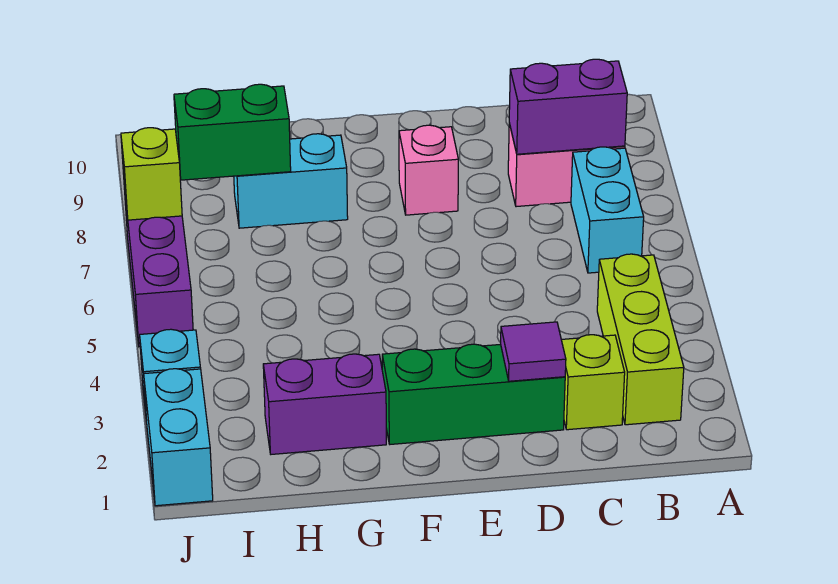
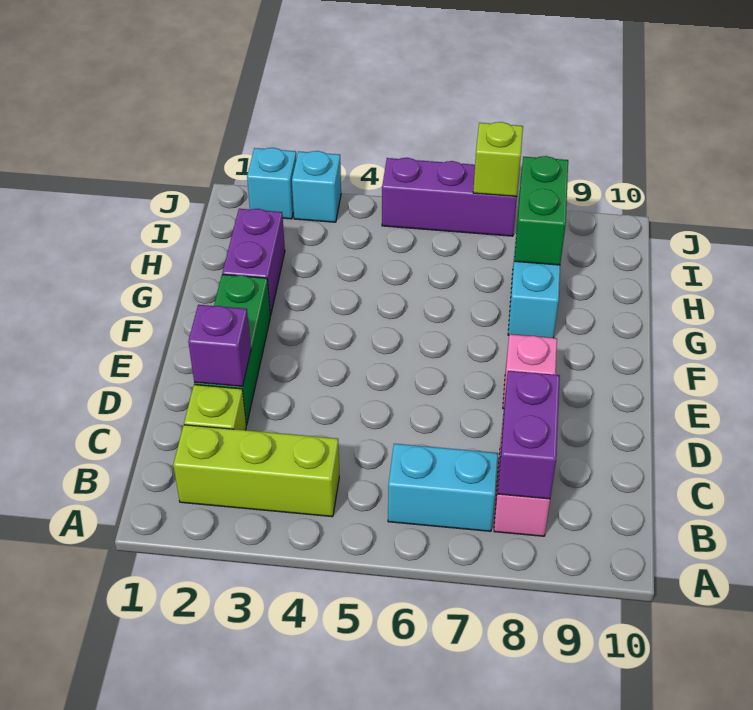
purple 1x1 tile [501,322,566,381] -> purple 1x1 brick [188,305,251,386]
cyan 1x2 brick [144,369,213,506] -> cyan 1x1 brick [247,148,297,219]

